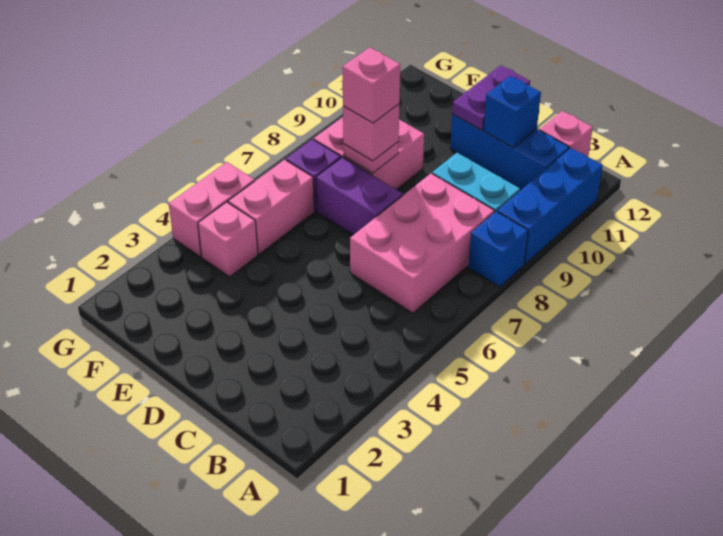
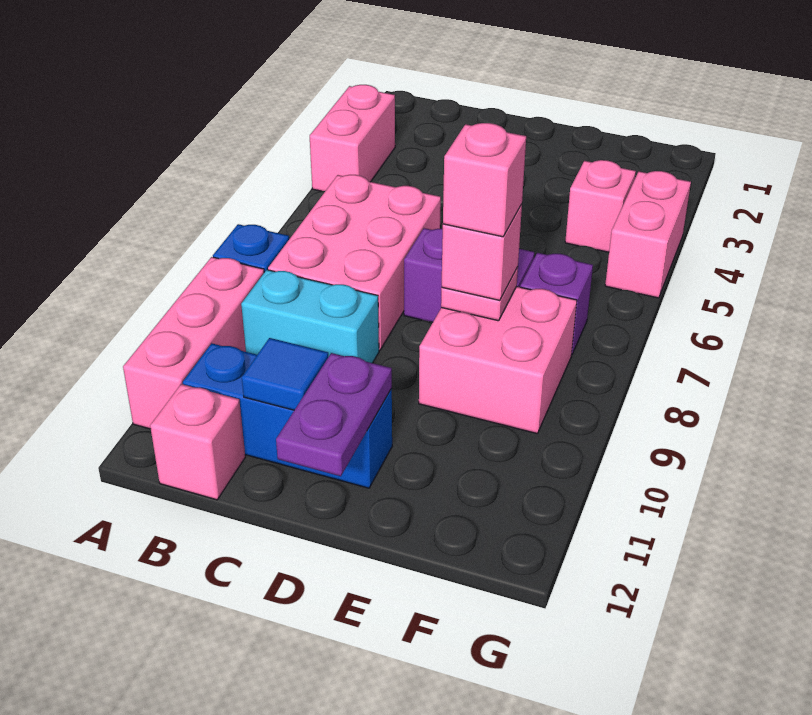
blue 1x3 brick [497,148,603,264] -> pink 1x3 brick [123,257,264,429]
blue 1x1 brick [483,76,541,148] -> blue 1x1 tile [242,338,328,410]
pink 1x2 brick [228,160,314,254] -> pink 1x2 brick moved to [310,85,395,191]

